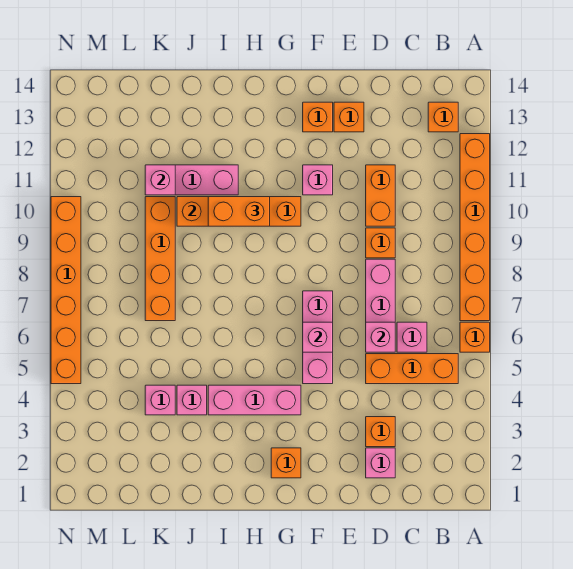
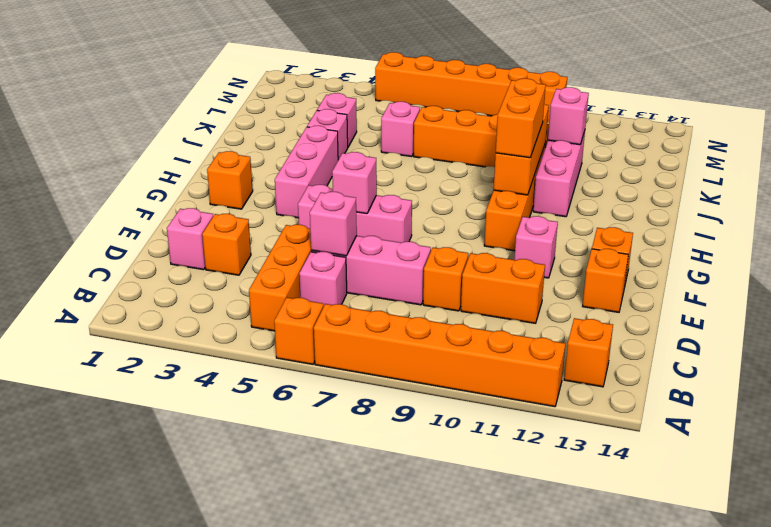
none -> pink 1x1 brick [381,102,420,157]

